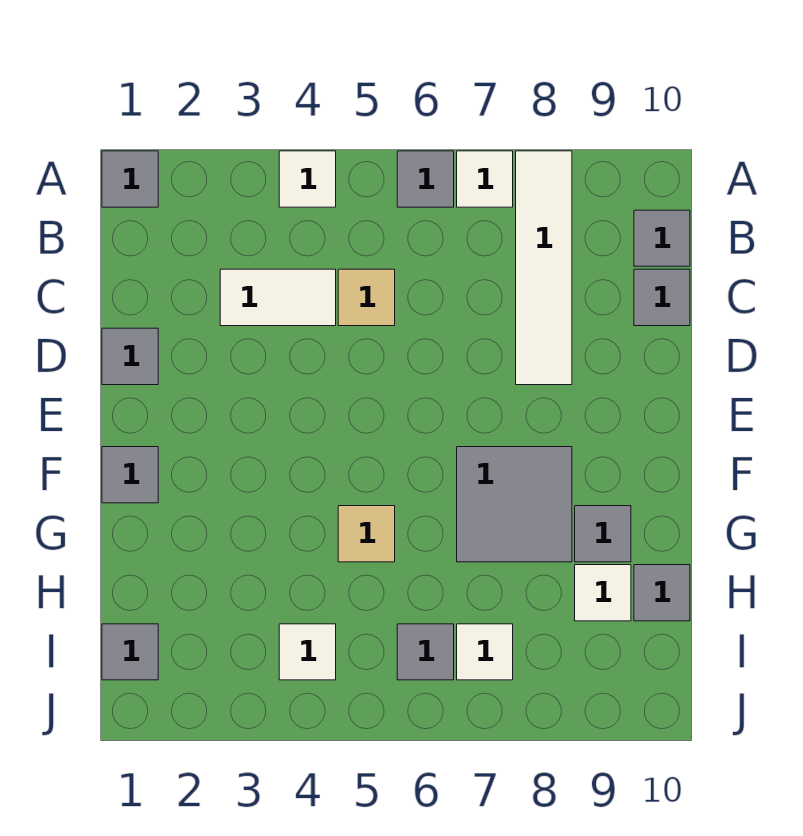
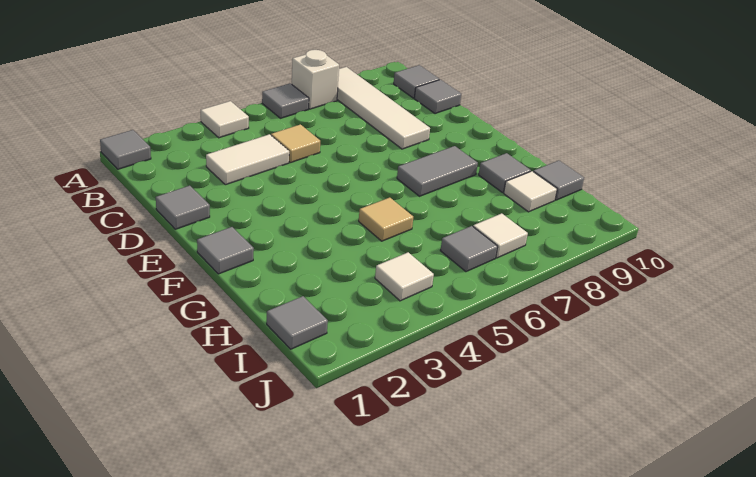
white 1x1 tile [457,151,513,207] -> white 1x1 brick [292,50,339,109]
grey 2x2 tile [457,447,572,562] -> grey 1x2 tile [397,146,478,196]

